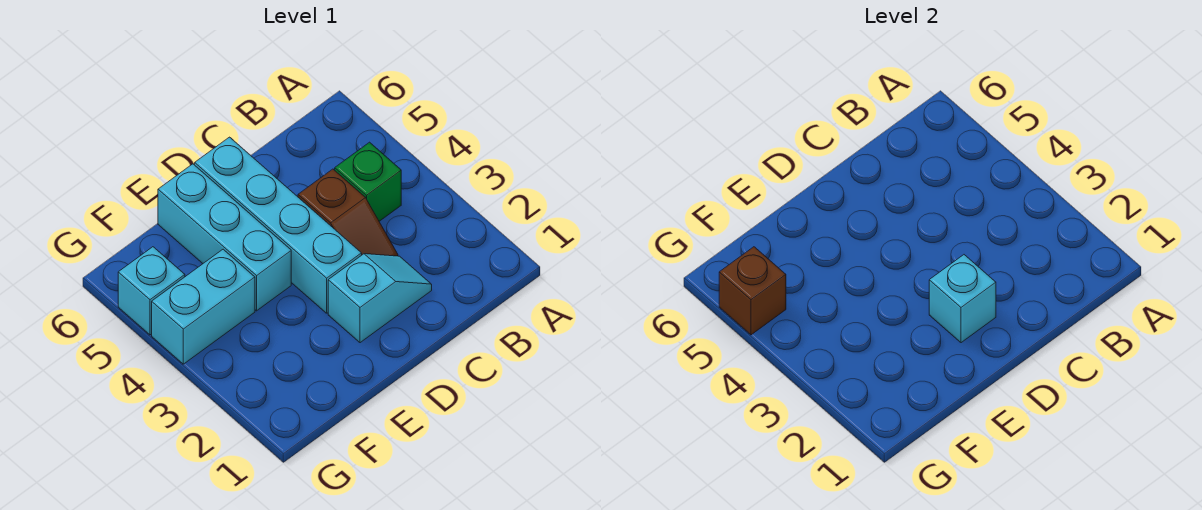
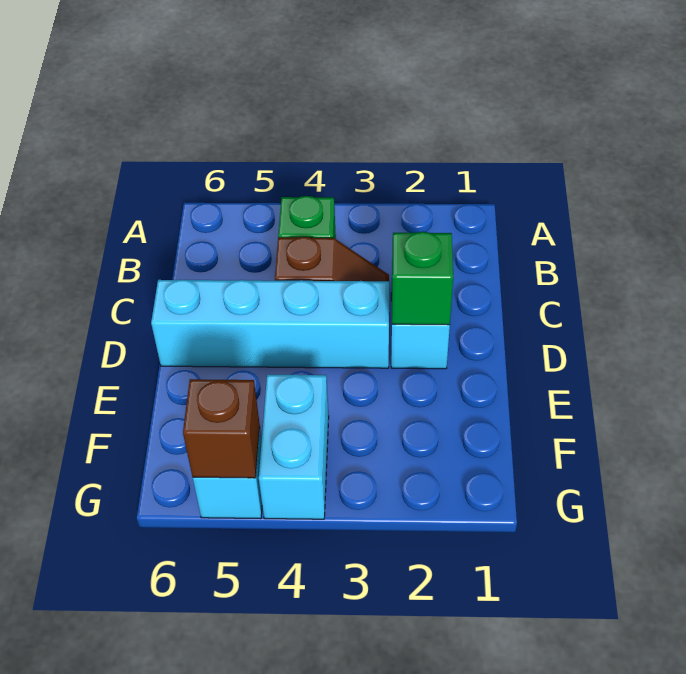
cyan 1x1 brick [929,255,996,343] -> green 1x1 brick [392,232,453,325]
cyan 1x3 brick [158,164,291,311] -> none

